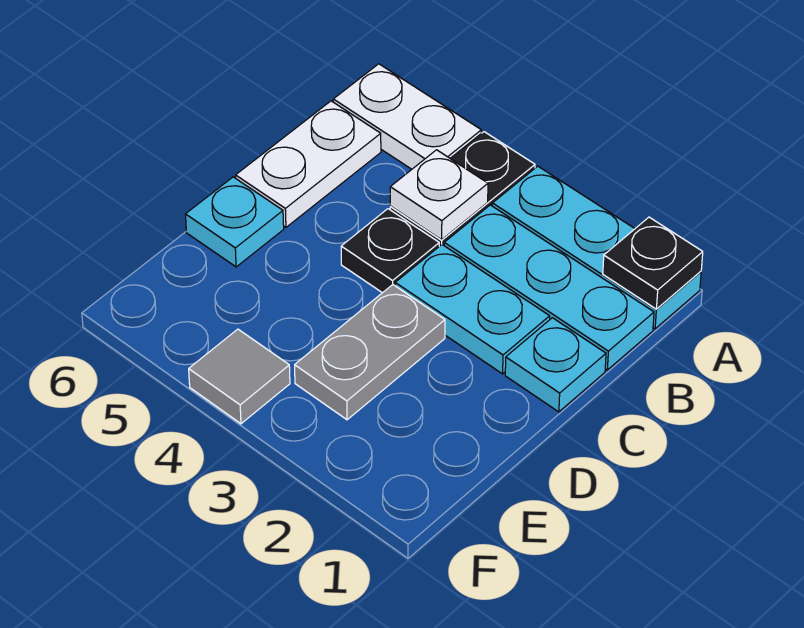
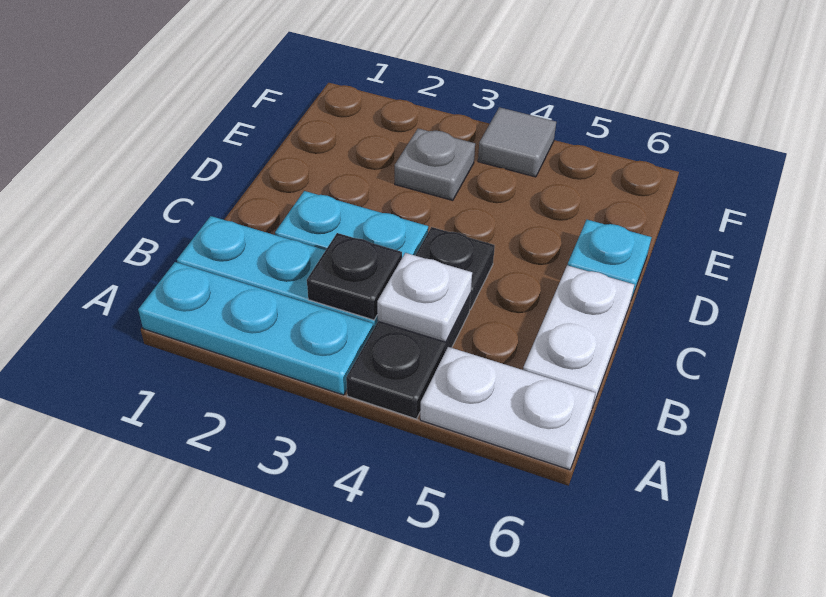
black 1x1 plate [603,217,703,309] -> black 1x1 plate moved to [307,233,402,320]
cyan 1x1 plate [505,318,606,412] -> none
grey 1x2 plate [295,285,445,420] -> grey 1x1 plate [395,129,475,200]

